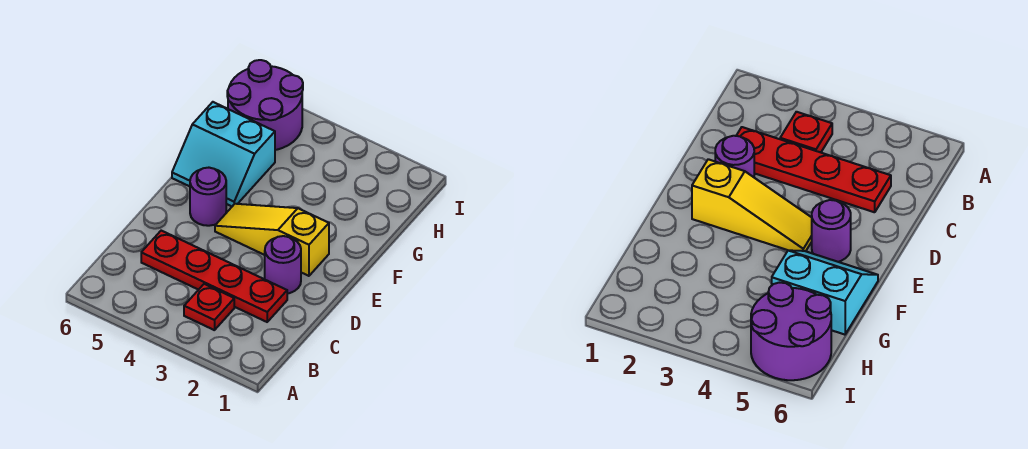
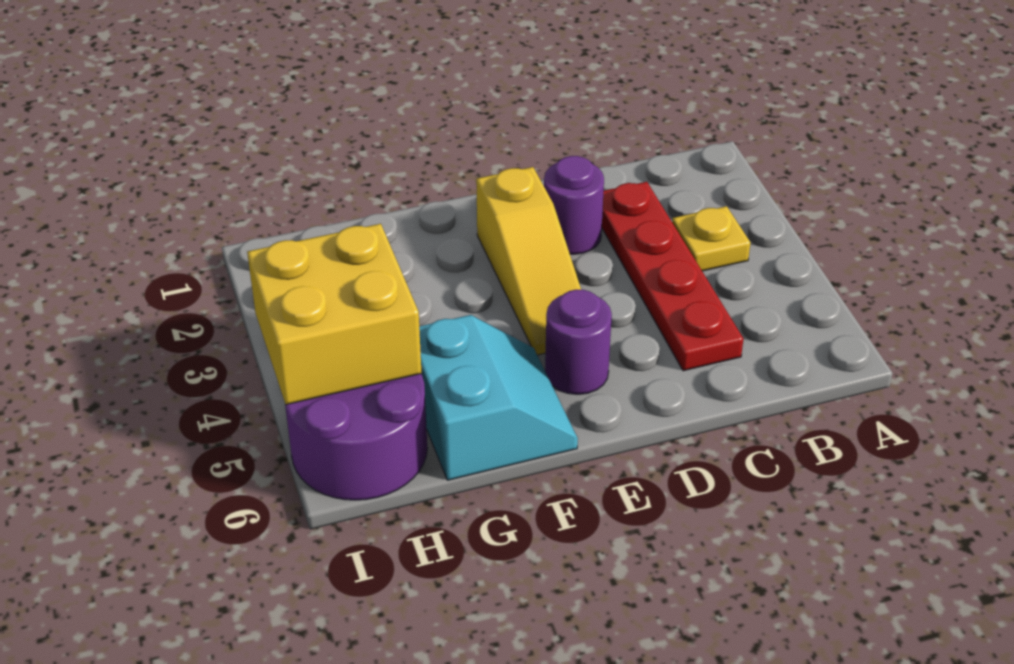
red 1x1 plate [184,284,234,330] -> yellow 1x1 plate [672,206,750,271]
none -> yellow 2x2 brick [247,224,422,405]

